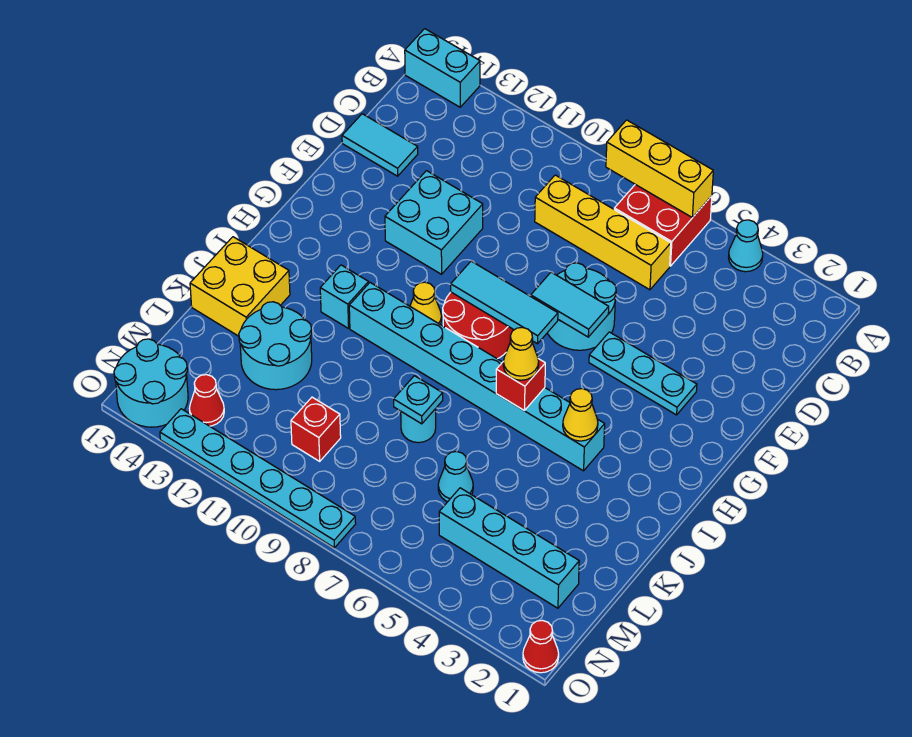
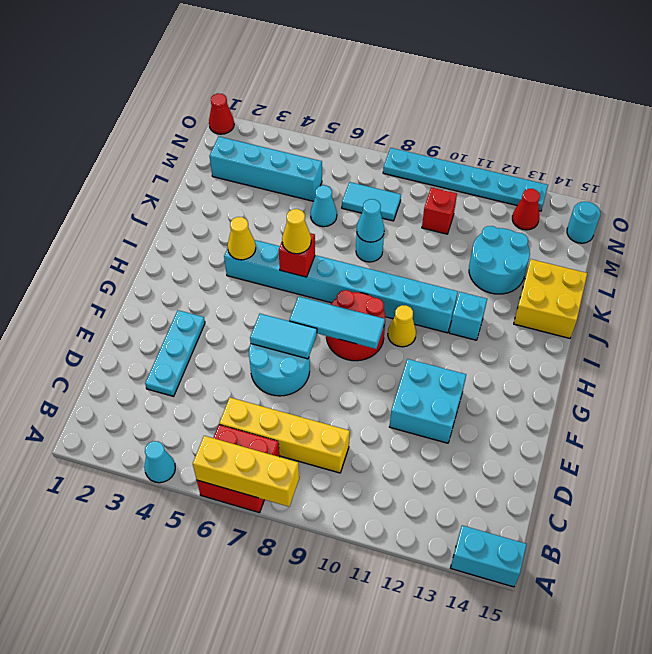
cyan 1x2 tile [342,114,418,176] -> cyan 1x2 tile moved to [342,182,401,221]
cyan 1x3 plate [589,332,697,415] -> cyan 1x3 plate turned to [145,310,205,396]
cyan 1x1 plate [394,376,443,424] -> cyan 1x1 cone [357,199,384,242]
cyan 2x2 round brick [114,339,188,427] -> cyan 1x1 round brick [567,202,600,243]

